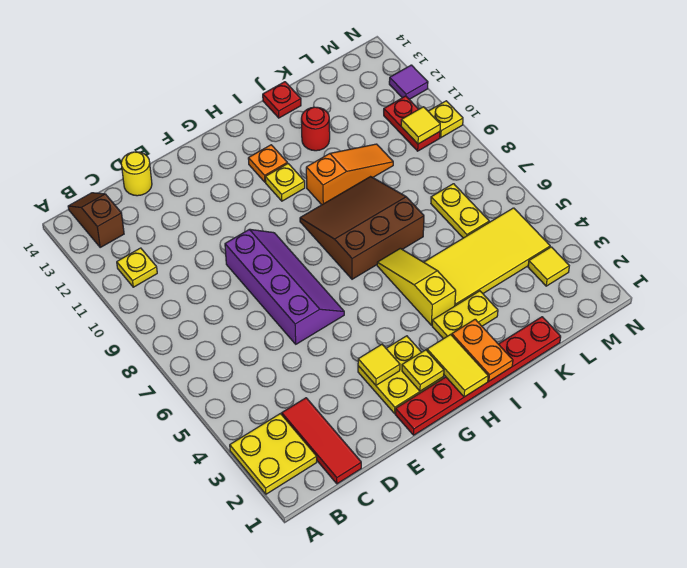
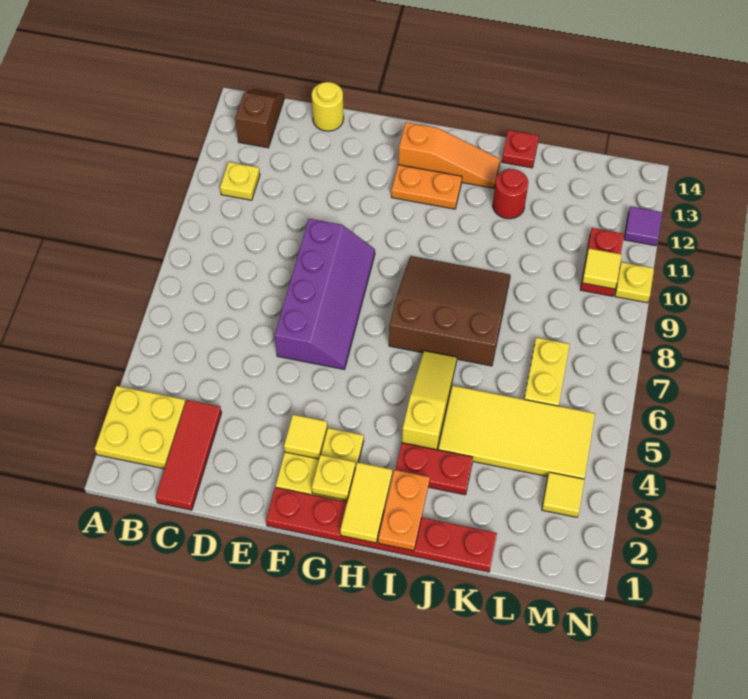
yellow 1x1 plate [265,164,305,201] -> none
orange 1x1 plate [248,145,287,182] -> orange 1x2 plate [391,165,462,209]
yellow 1x2 plate [432,291,498,339] -> red 1x2 plate [395,443,473,495]
orange 1x3 slope [306,144,393,205] -> orange 1x3 slope moved to [398,122,500,188]

